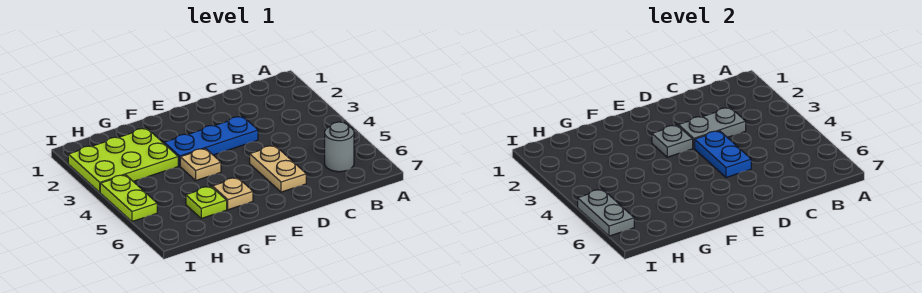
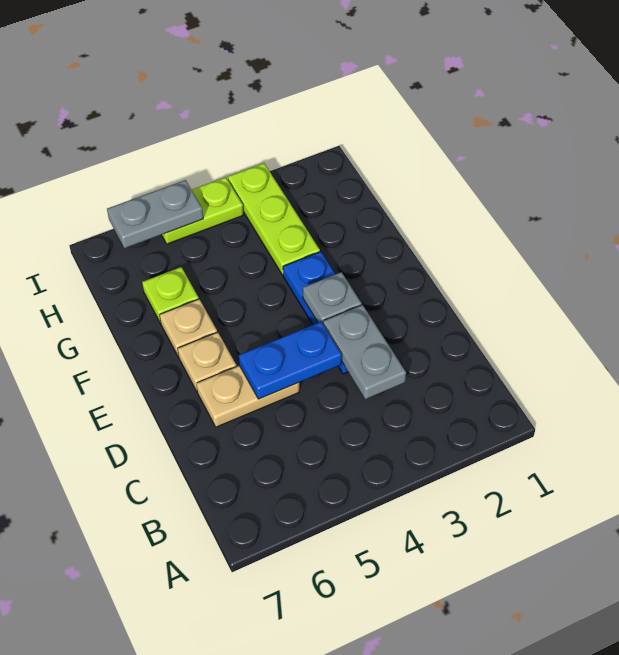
grey 1x1 round brick [325,122,354,172] -> none
tan 1x1 plate [180,149,221,180] -> tan 1x1 plate moved to [178,332,236,391]
lime 2x3 plate [68,128,178,192] -> lime 1x3 plate [228,163,320,275]

